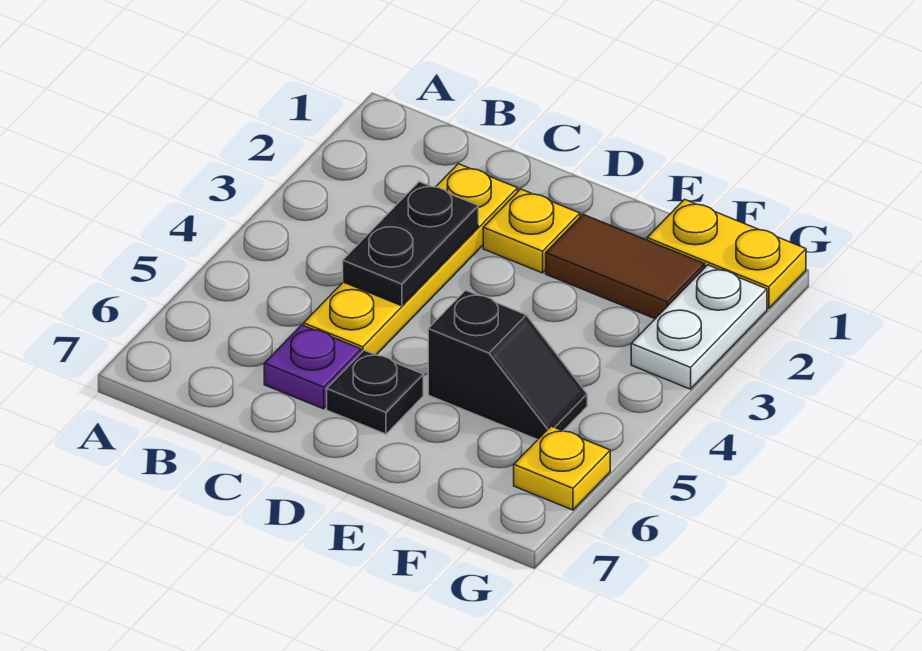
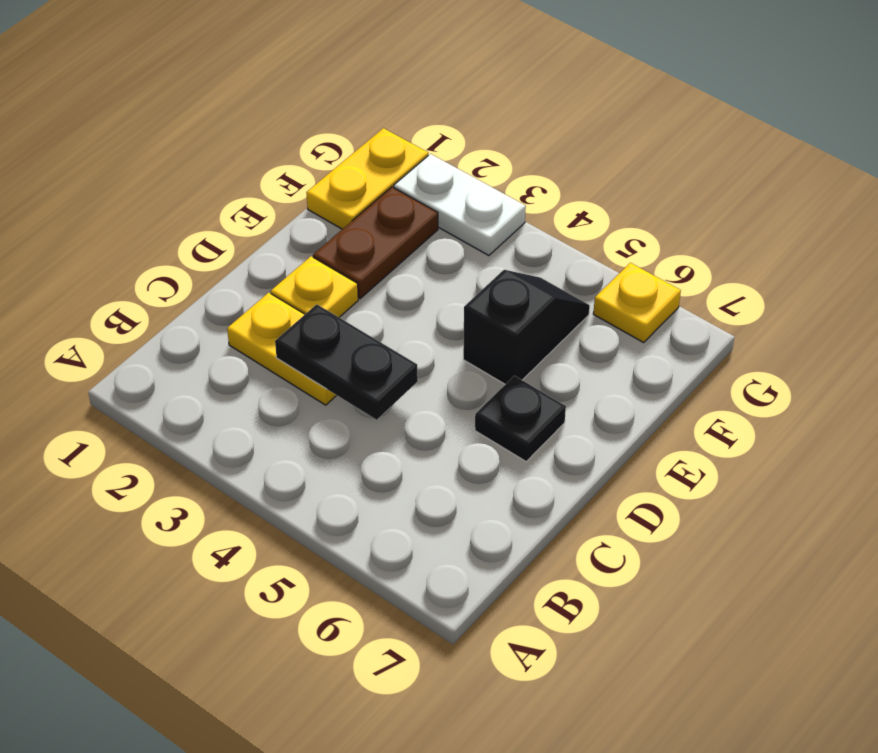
yellow 1x4 plate [304,164,518,355] -> yellow 1x2 plate [227,293,337,405]
purple 1x1 plate [264,325,361,409] -> none
brown 1x2 tile [546,214,705,319] -> brown 1x2 plate [313,187,438,299]

